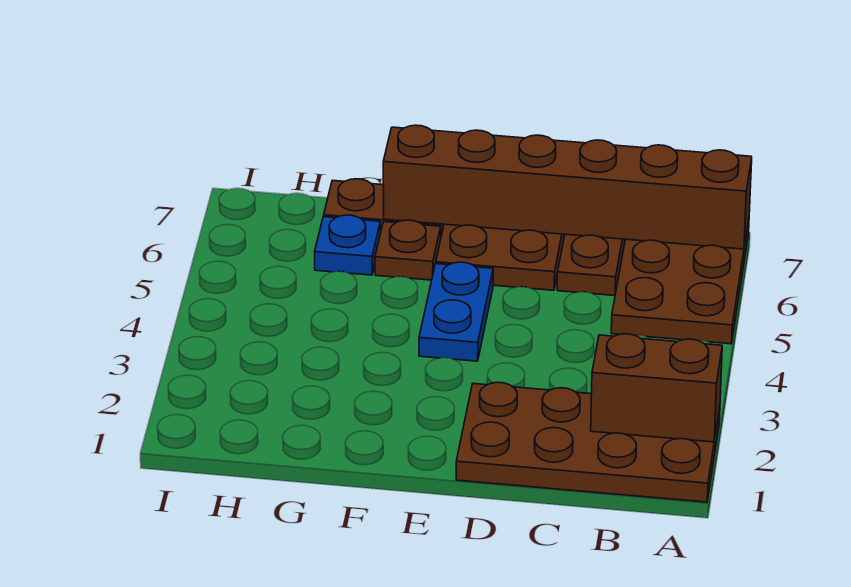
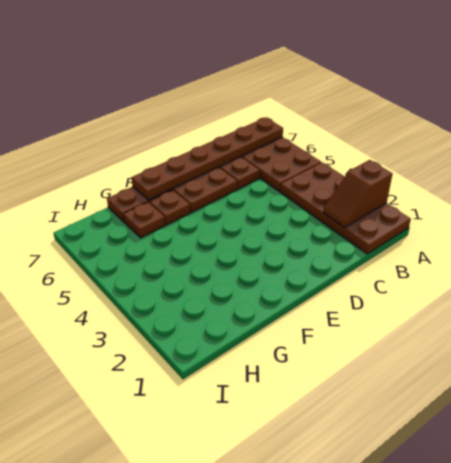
brown 2x4 plate [456,382,720,502] -> brown 2x4 plate turned to [280,162,411,254]
brown 1x2 brick [591,334,722,442] -> brown 1x2 slope [323,160,392,227]
brown 1x6 brick [383,125,752,249] -> brown 1x6 plate [131,118,283,200]
blue 1x2 plate [419,262,493,361] -> none
blue 1x1 plate [315,215,380,275] -> brown 1x1 plate [123,202,165,238]

